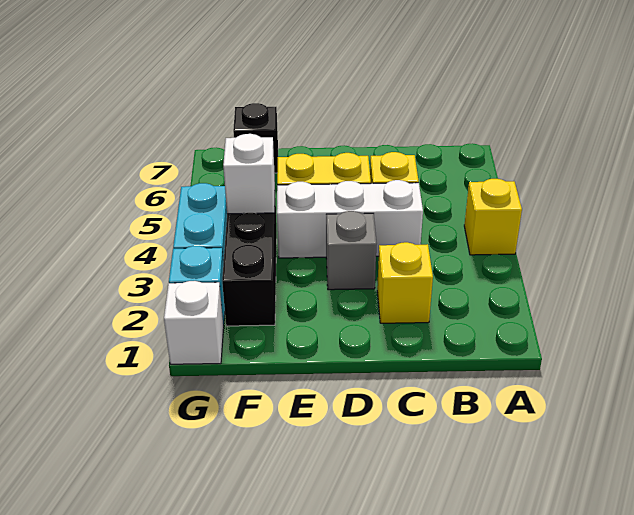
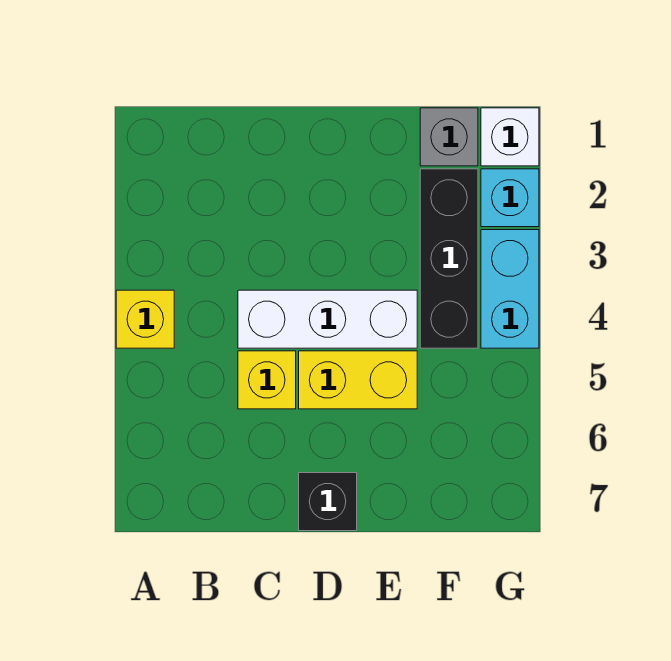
yellow 1x1 brick [377,242,433,323] -> none
grey 1x1 brick [326,211,376,290] -> grey 1x1 brick moved to [420,108,478,166]
white 1x1 brick [223,134,275,214] -> none
black 1x1 brick [233,103,278,173] -> black 1x1 brick moved to [299,473,357,531]

